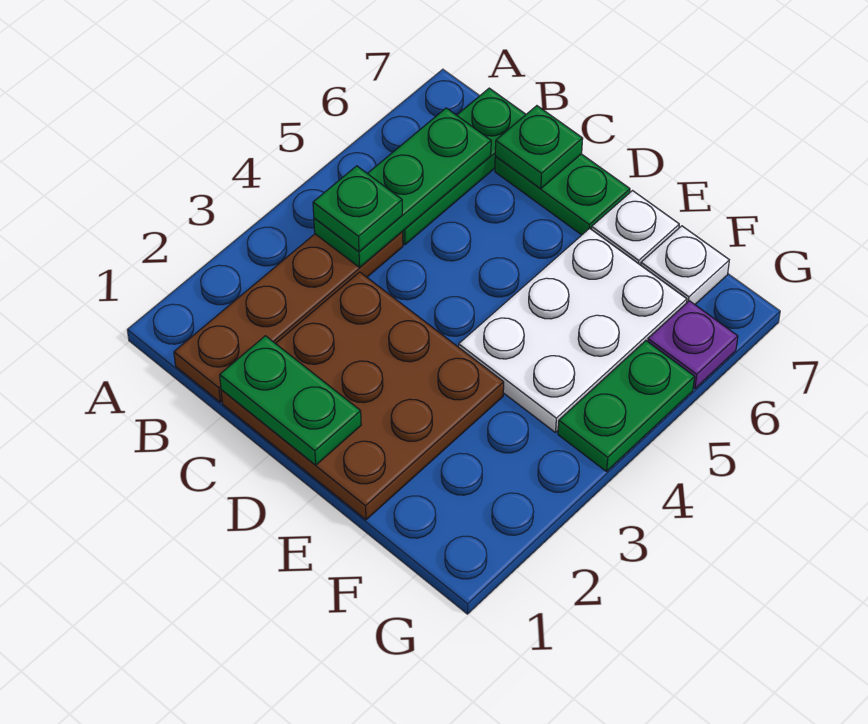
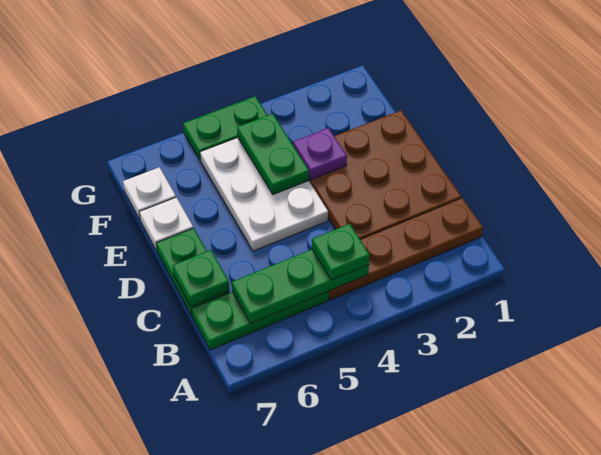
green 1x2 plate [220,336,361,465] -> green 1x2 plate moved to [237,114,309,195]
white 2x3 plate [459,228,687,433] -> white 2x3 plate turned to [200,138,328,251]
purple 1x1 plate [648,301,738,389] -> purple 1x1 plate moved to [293,128,347,180]

